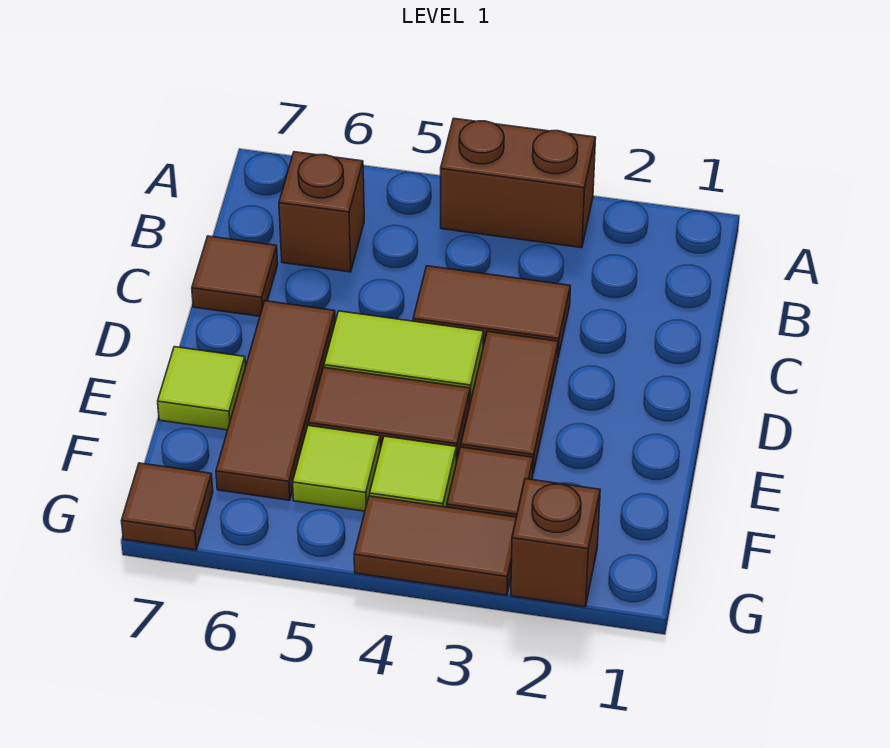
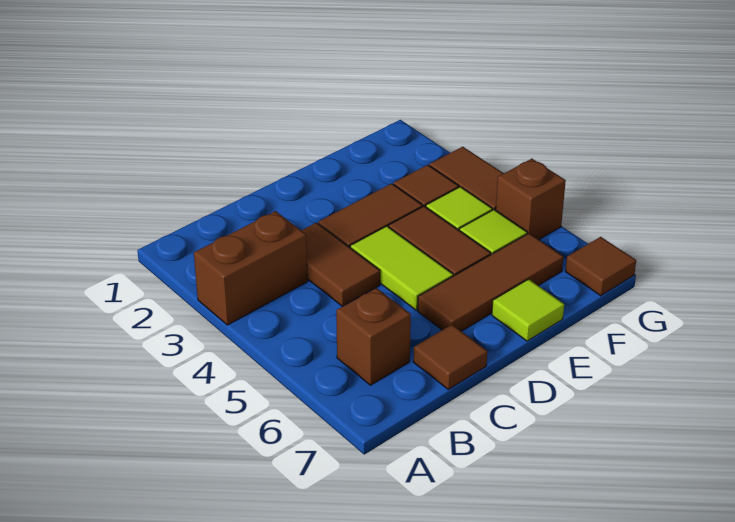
brown 1x2 brick [441,118,596,248] -> brown 1x2 brick turned to [194,211,308,325]
brown 1x1 brick [511,479,600,607] -> brown 1x1 brick moved to [496,159,566,239]

